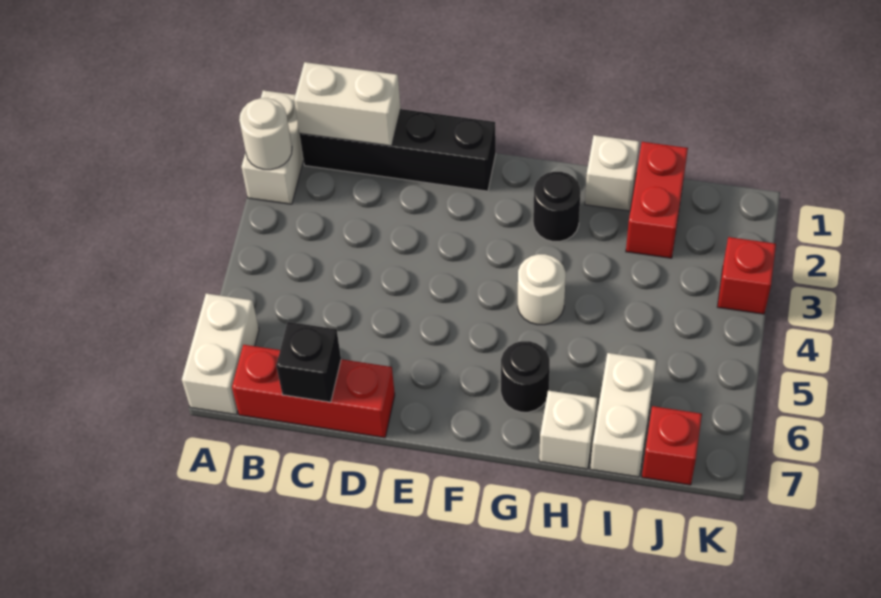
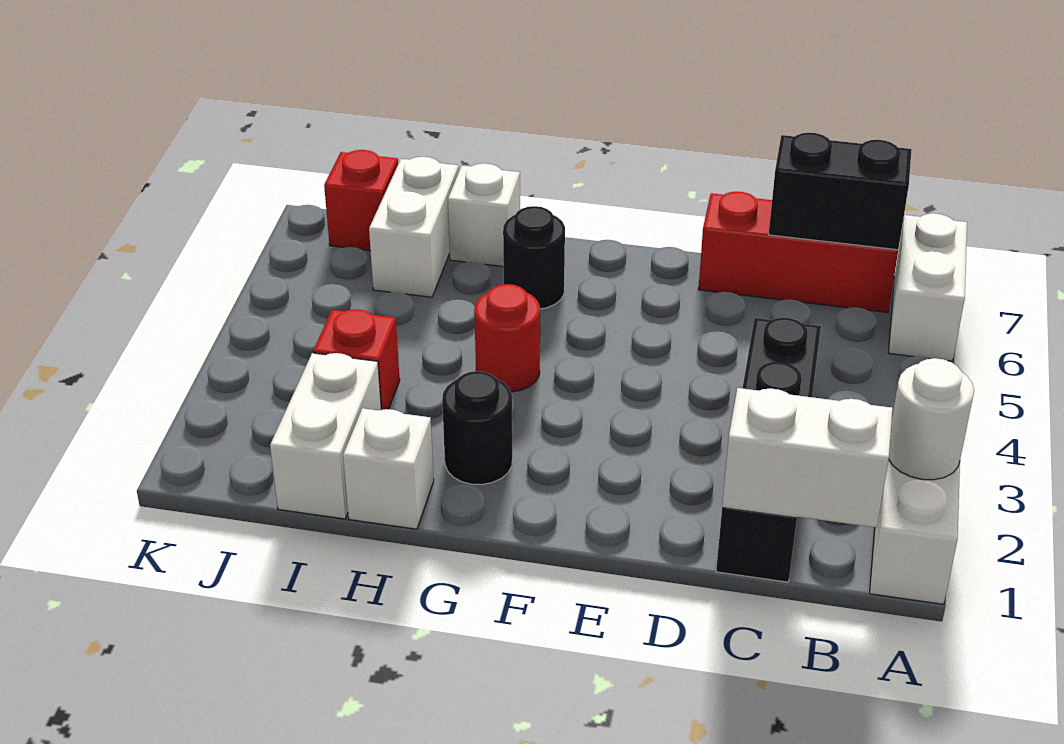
black 1x4 brick [300,109,496,191] -> black 1x4 brick turned to [716,318,821,582]
black 1x1 brick [276,322,341,402] -> black 1x2 brick [769,133,912,250]
white 1x1 round brick [518,254,566,325] -> red 1x1 round brick [474,284,540,392]
red 1x2 brick [626,142,688,258] -> white 1x2 brick [270,353,381,519]
red 1x1 brick [717,237,776,314] -> red 1x1 brick moved to [313,309,400,410]

